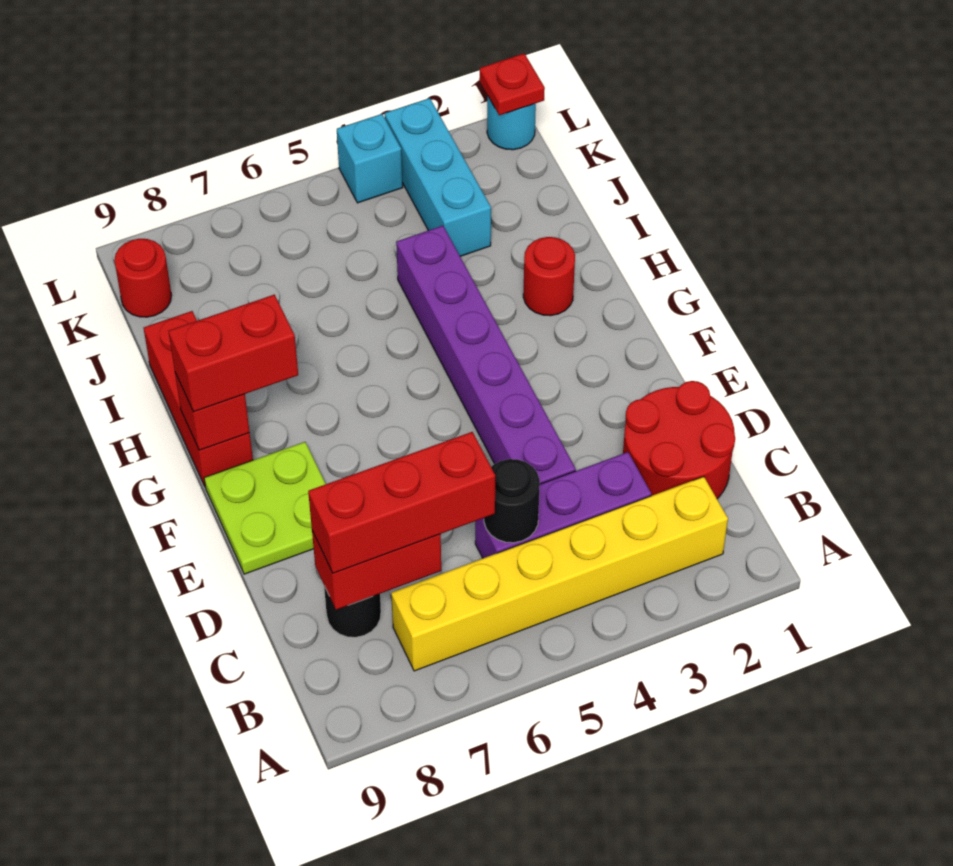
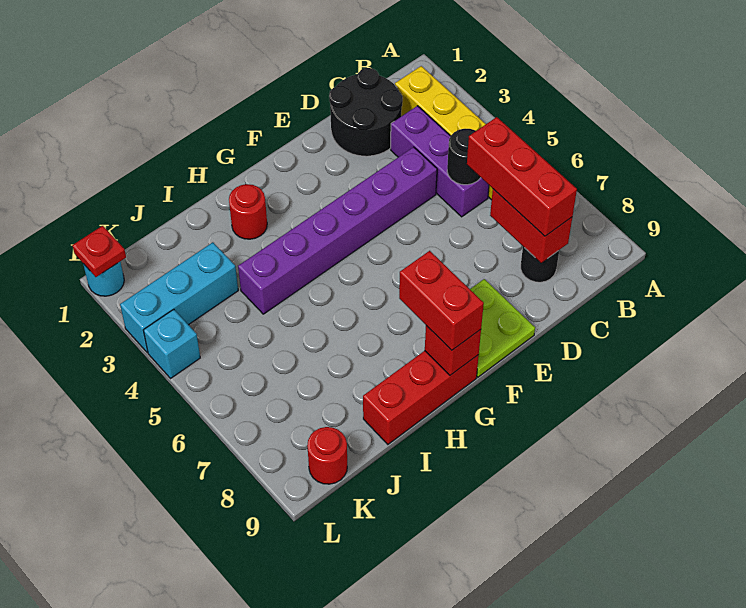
red 2x2 round brick [623,381,735,499] -> black 2x2 round brick [329,68,403,156]

